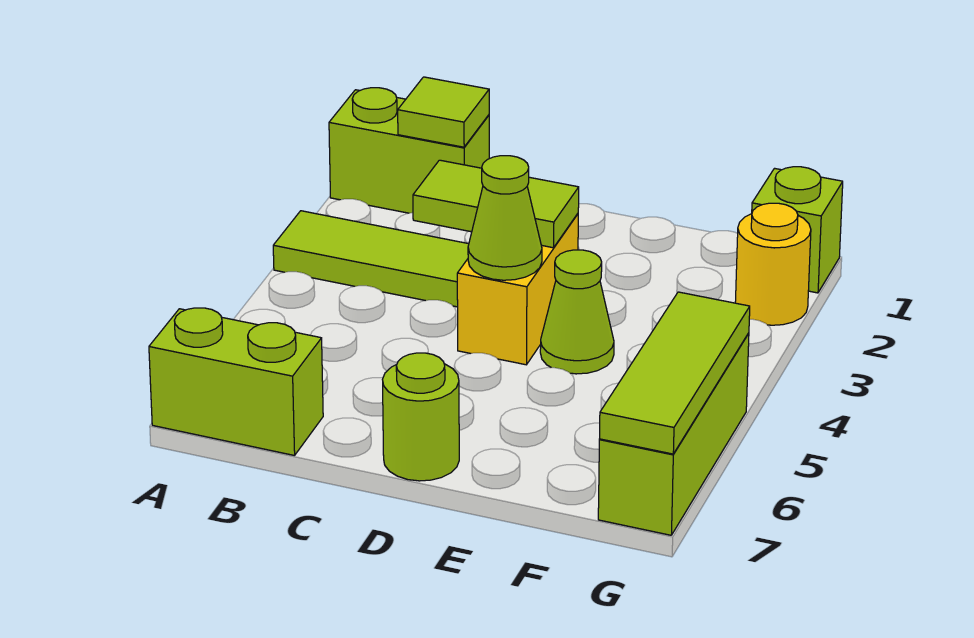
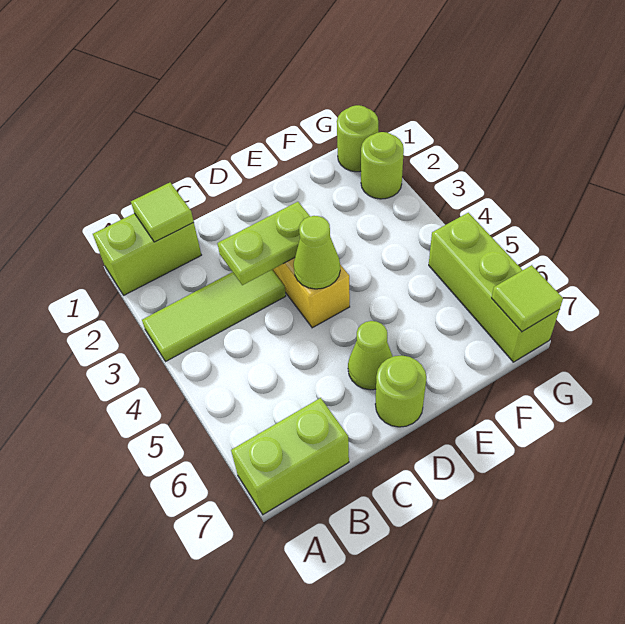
lime 1x2 tile [413,160,579,248] -> lime 1x2 plate [217,202,310,285]
lime 1x1 cone [540,250,614,374] -> lime 1x1 cone moved to [348,321,393,390]
lime 1x1 brick [752,167,843,293] -> lime 1x1 round brick [337,105,378,172]
yellow 1x1 round brick [735,203,811,325] -> lime 1x1 round brick [361,132,404,199]
lime 1x3 tile [600,292,750,454] -> lime 1x1 tile [492,265,563,332]

